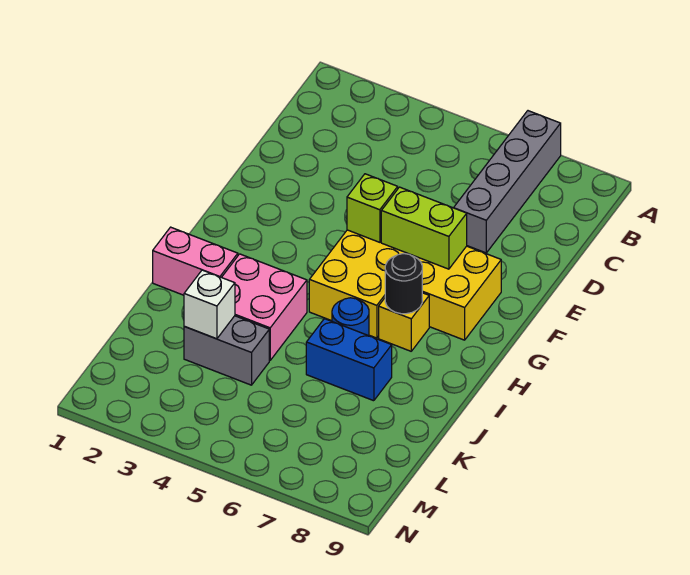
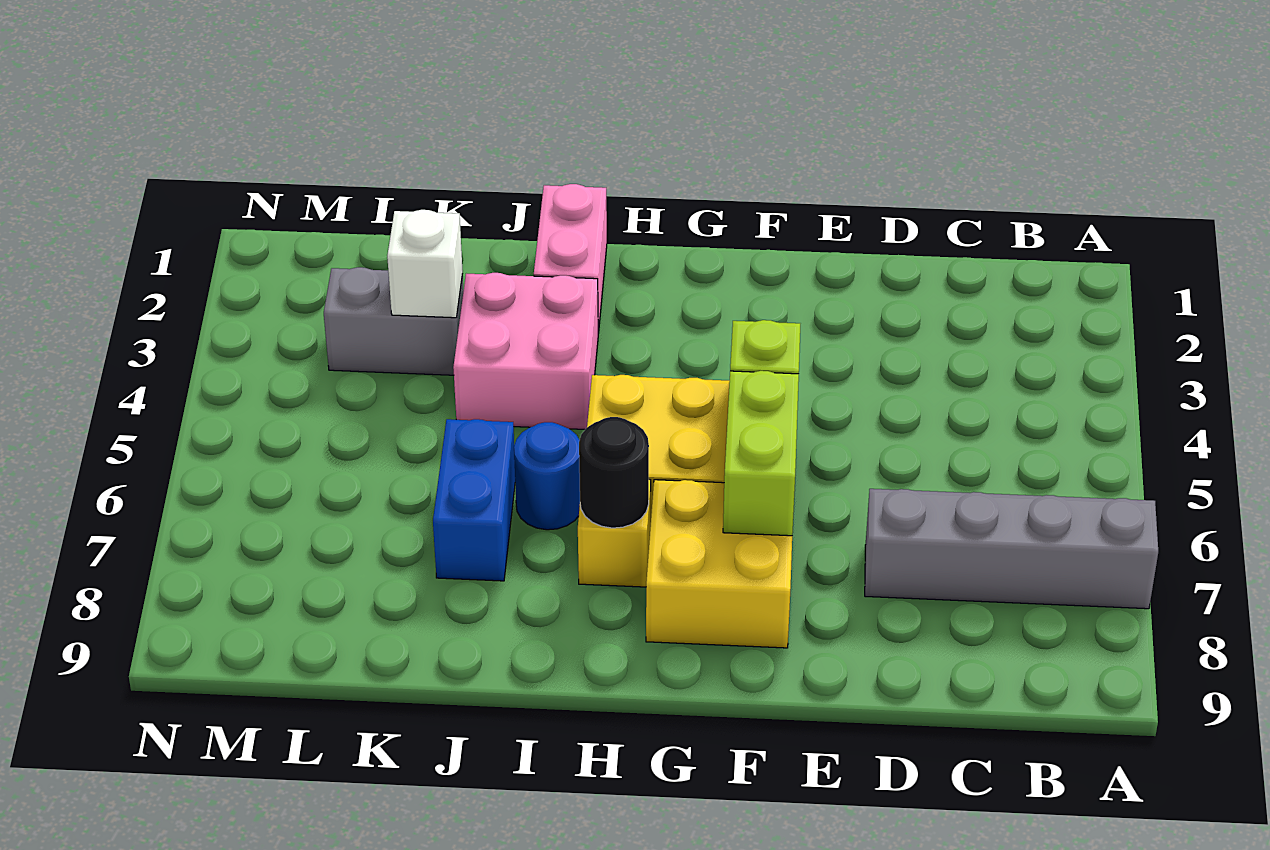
grey 1x2 brick [184,316,269,385] -> grey 1x2 brick turned to [324,267,464,375]

